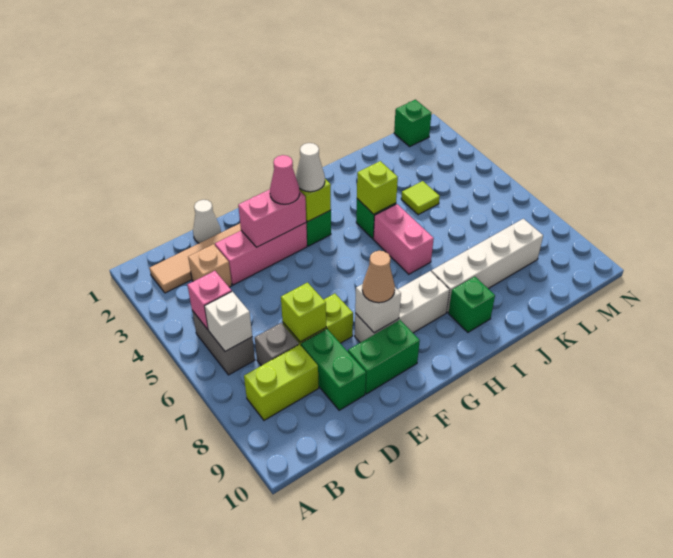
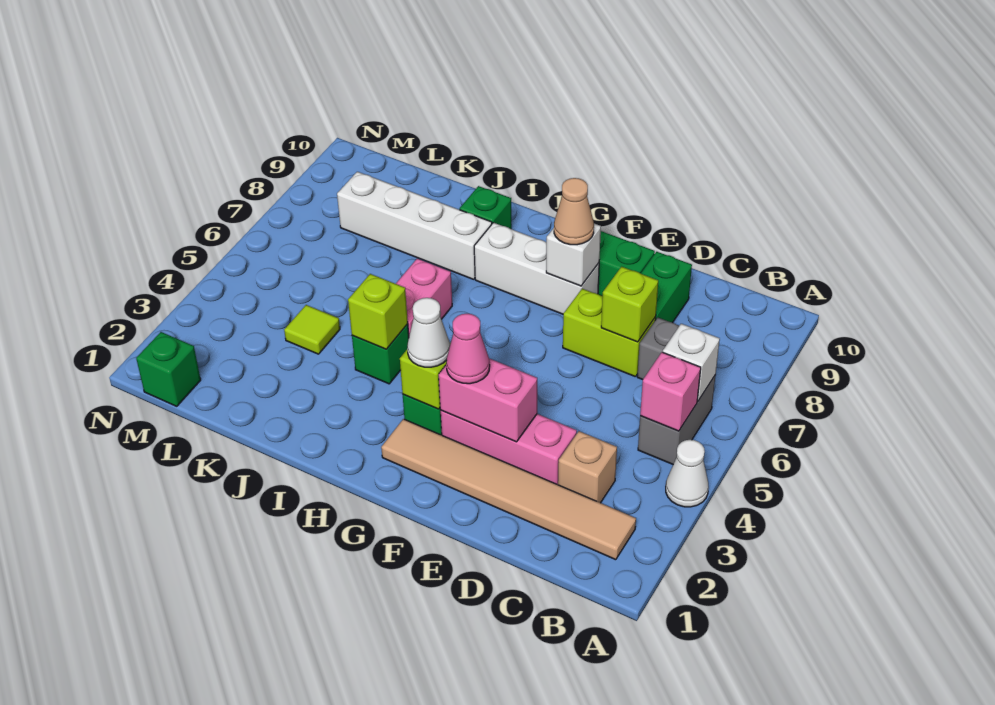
lime 1x2 brick [244,344,319,420] -> none
white 1x1 cone [193,200,221,243] -> white 1x1 cone moved to [666,440,709,507]

